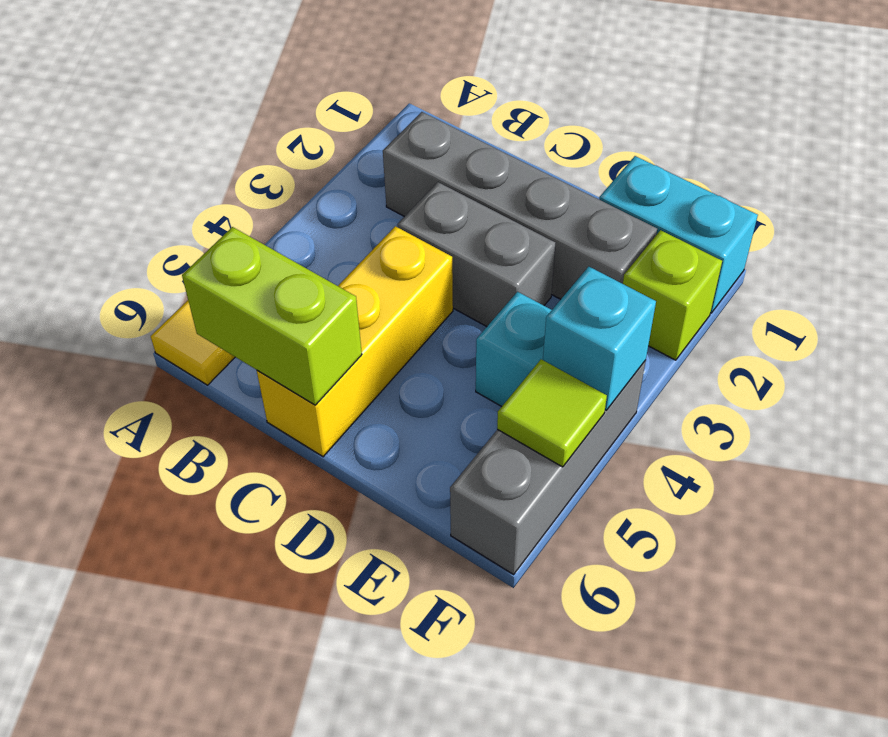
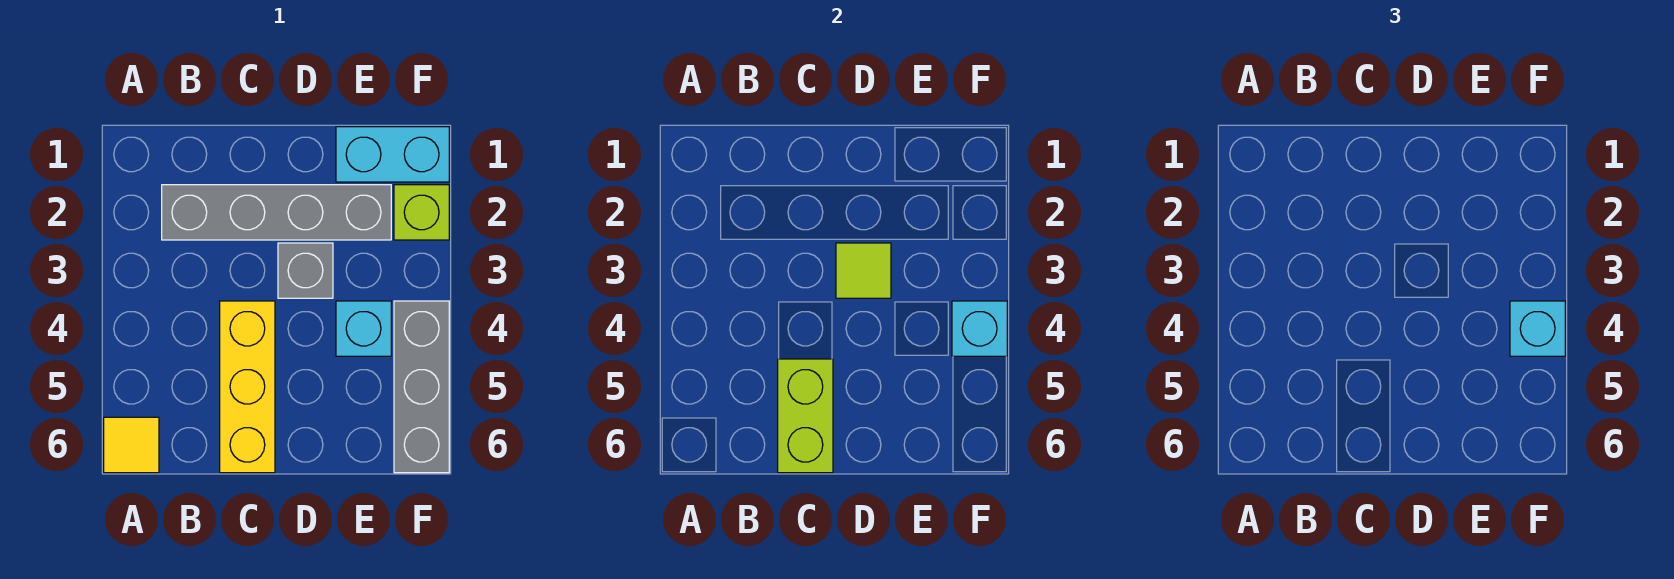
lime 1x2 brick [182,227,362,405] -> lime 1x2 brick turned to [778,359,833,473]
grey 1x2 brick [397,182,555,327] -> grey 1x1 brick [278,243,333,298]
none -> cyan 1x1 brick [1510,301,1565,356]
lime 1x1 tile [497,359,607,467] -> lime 1x1 tile moved to [836,243,891,298]

